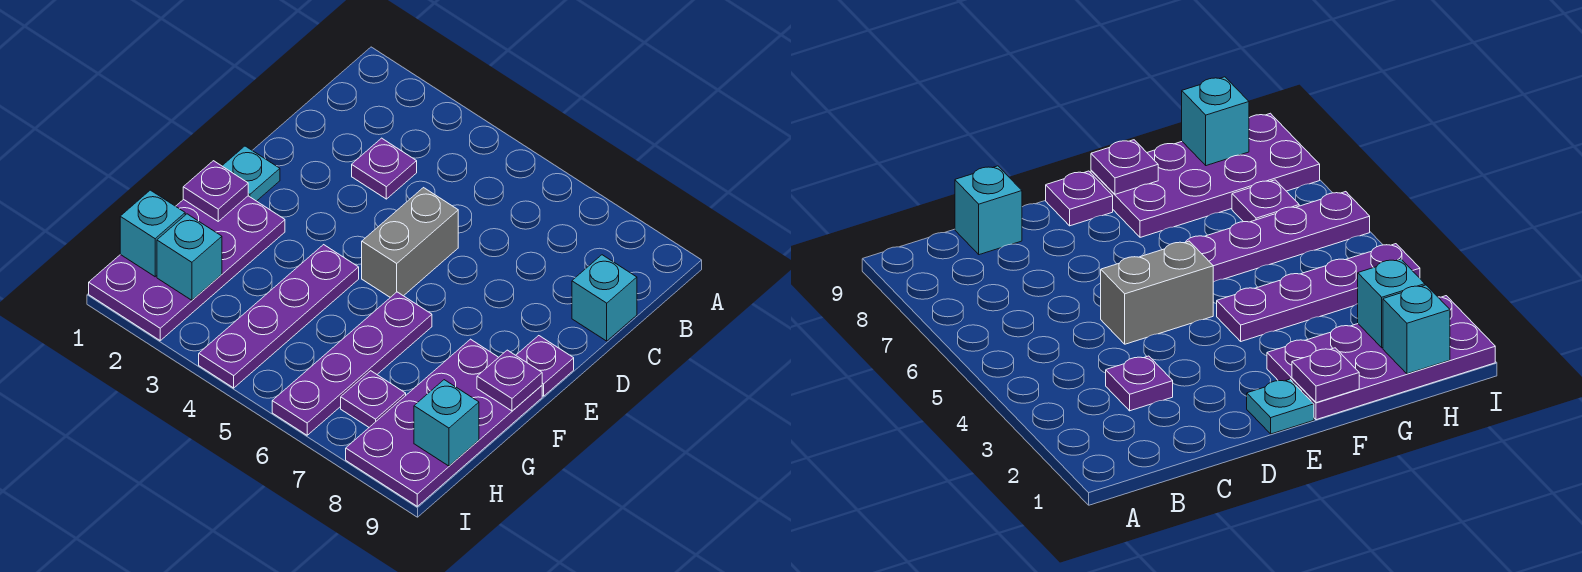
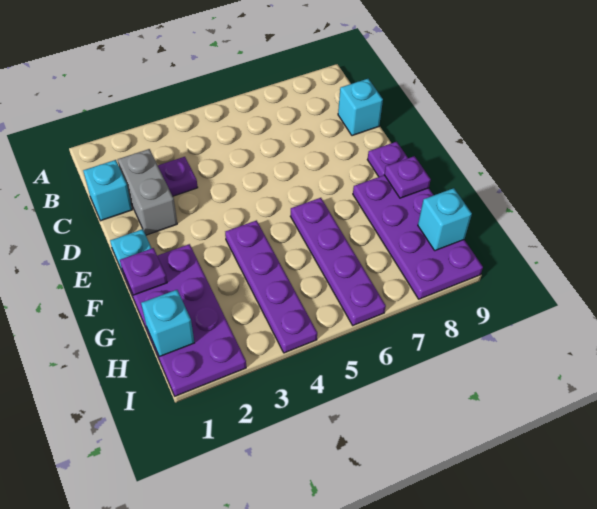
grey 1x2 brick [362,188,458,297] -> grey 1x2 brick moved to [118,149,177,235]
cyan 1x1 brick [157,214,222,300] -> cyan 1x1 brick moved to [83,160,132,221]
purple 1x1 plate [341,371,406,427] -> none

